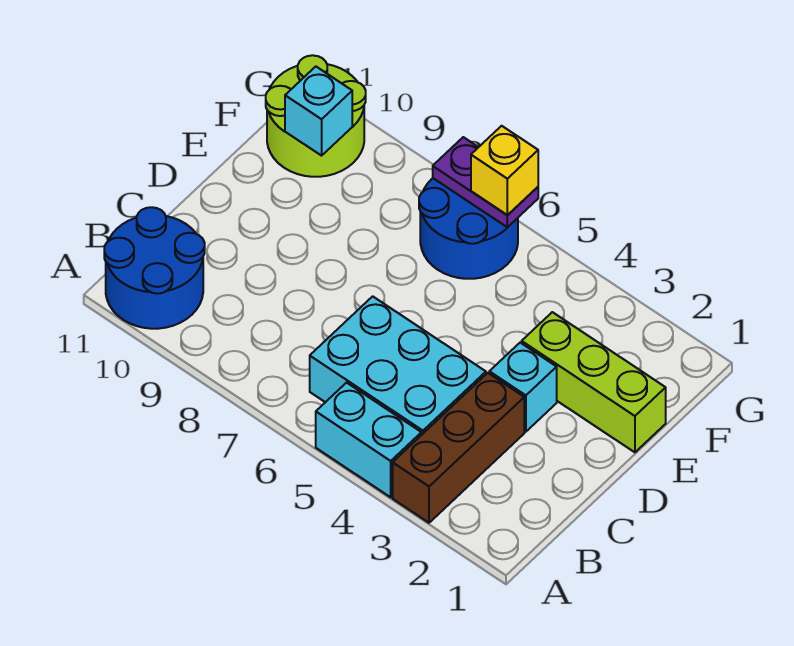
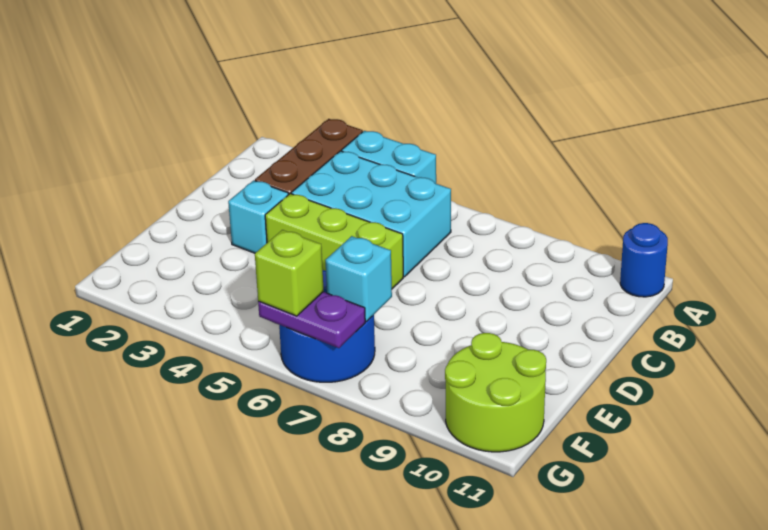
blue 2x2 round brick [104,207,205,329] -> blue 1x1 round brick [620,223,668,297]
lime 1x3 brick [522,312,666,452] -> lime 1x3 brick moved to [265,194,403,289]
cyan 1x1 brick [285,67,352,156] -> cyan 1x1 brick moved to [325,236,392,321]
yellow 1x1 brick [471,126,538,215] -> lime 1x1 brick [255,230,324,316]

